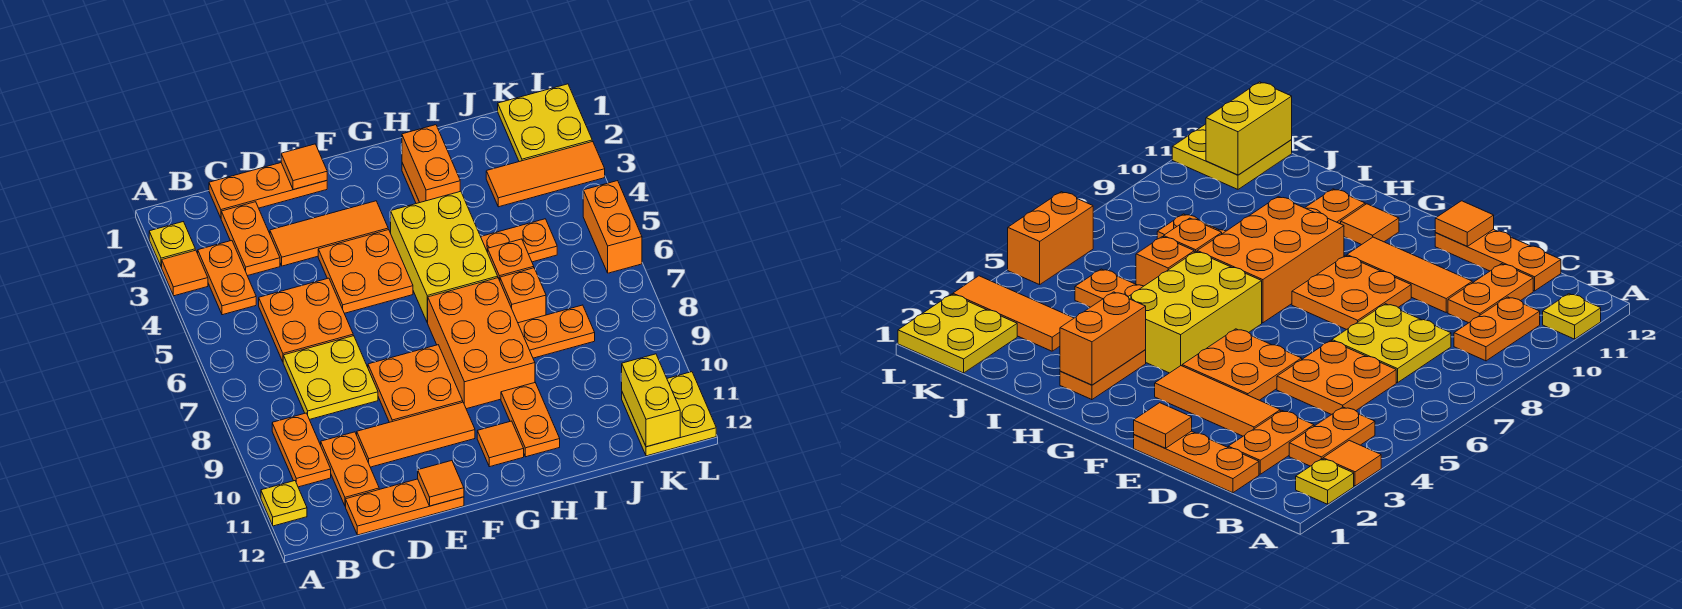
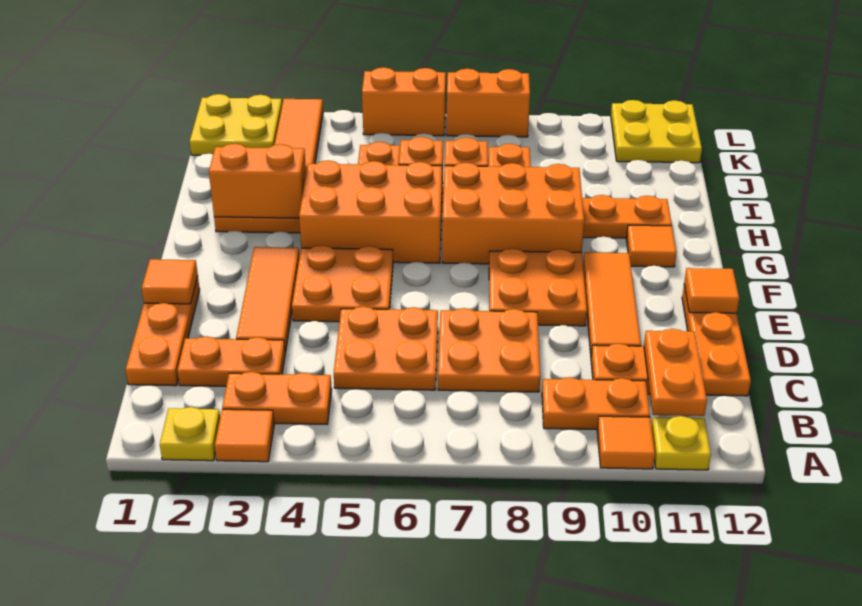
none -> orange 1x1 tile [597,416,655,469]
none -> orange 1x2 plate [644,329,707,416]
yellow 2x2 plate [283,336,378,419] -> orange 2x2 plate [438,308,540,392]
yellow 2x3 brick [391,191,498,323] -> orange 2x3 brick [299,160,442,263]
yellow 1x2 brick [621,354,680,447] -> none
none -> orange 1x2 brick [447,69,530,137]

